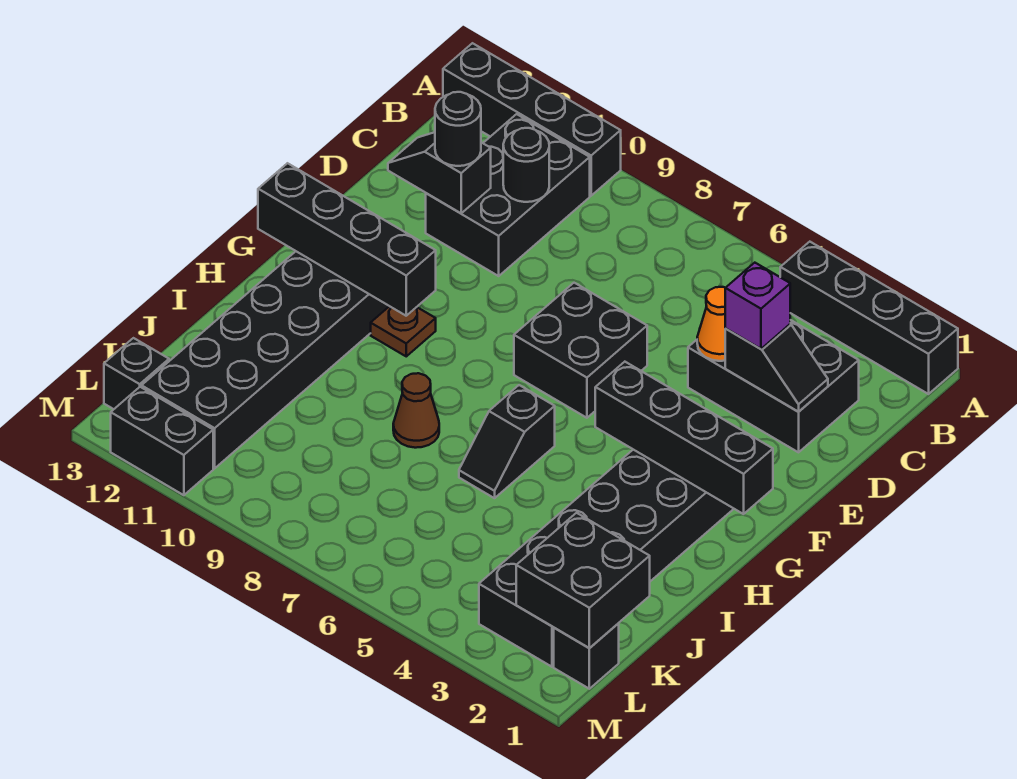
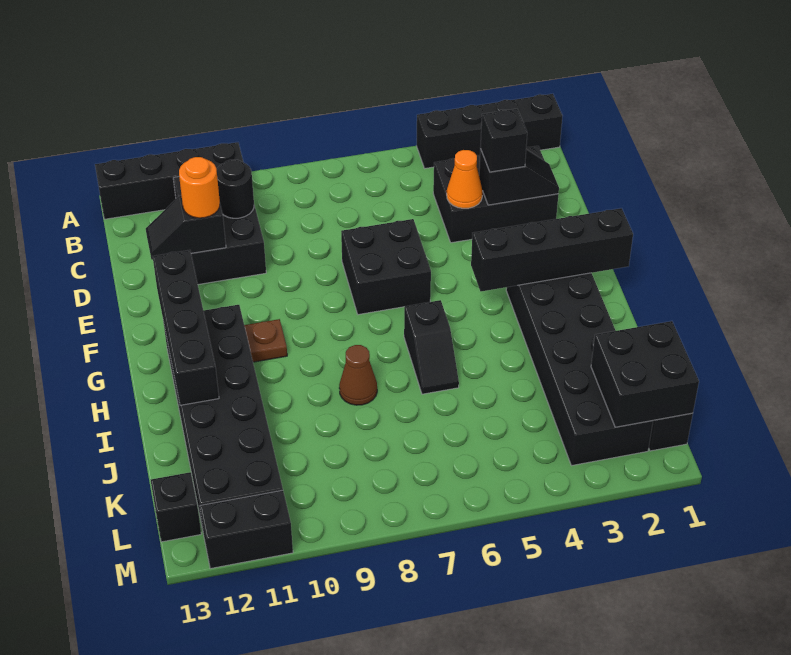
purple 1x1 brick [725,263,790,349] -> black 1x1 brick [480,109,527,172]
black 1x1 round brick [435,92,481,166] -> orange 1x1 round brick [179,157,220,218]
black 1x4 brick [258,163,436,316] -> black 1x4 brick turned to [153,250,219,405]

